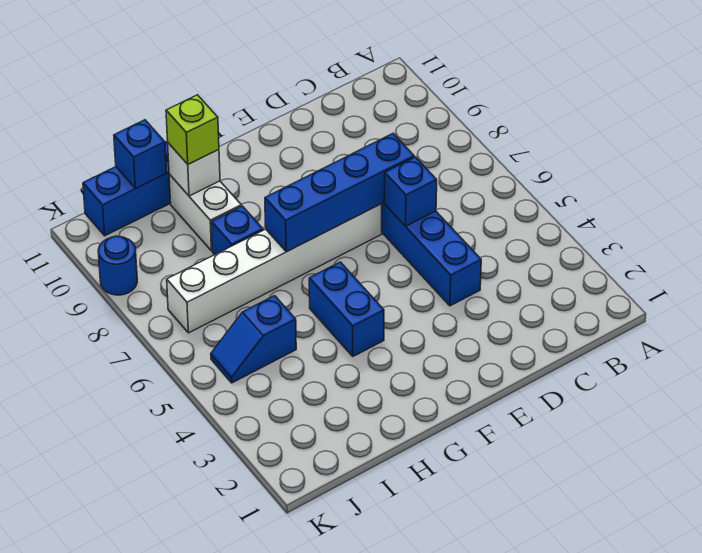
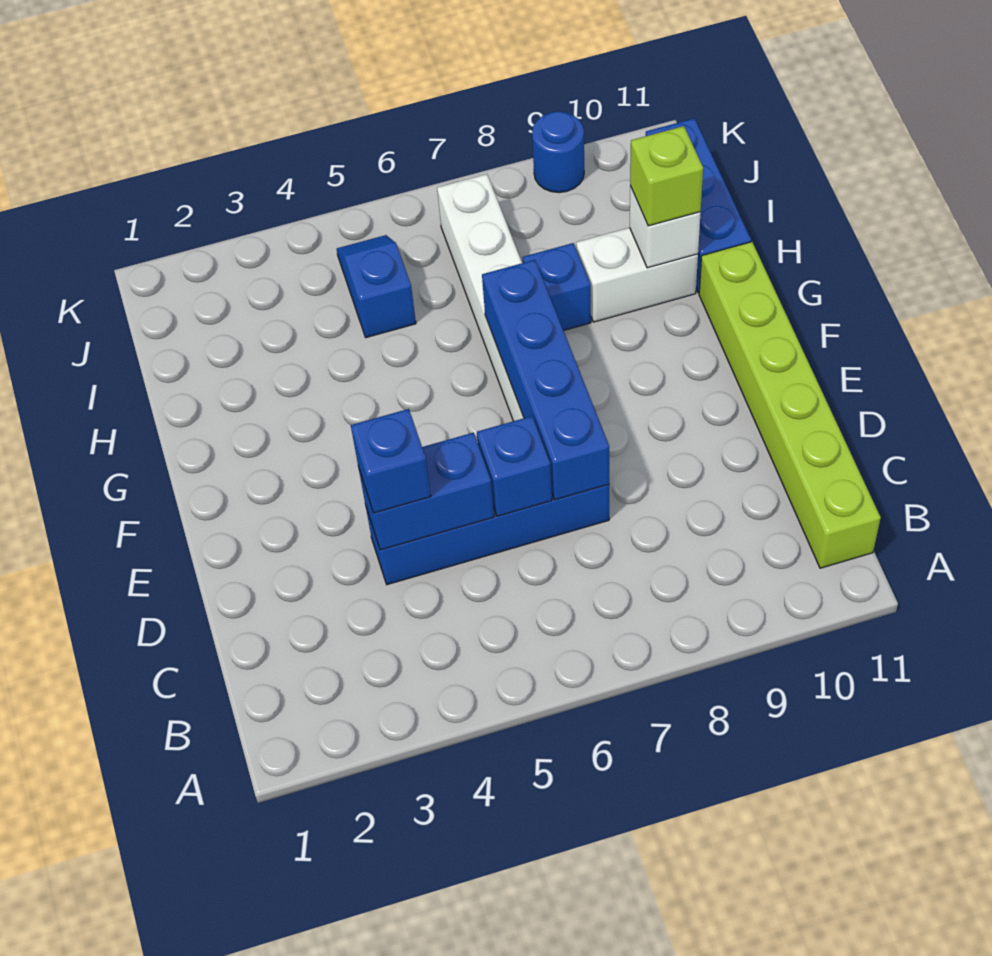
none -> lime 1x6 brick [699,242,881,568]
blue 1x2 brick [309,262,384,356] -> blue 1x2 brick moved to [359,433,494,550]
blue 1x1 brick [114,120,167,189] -> blue 1x1 brick moved to [351,409,431,513]

